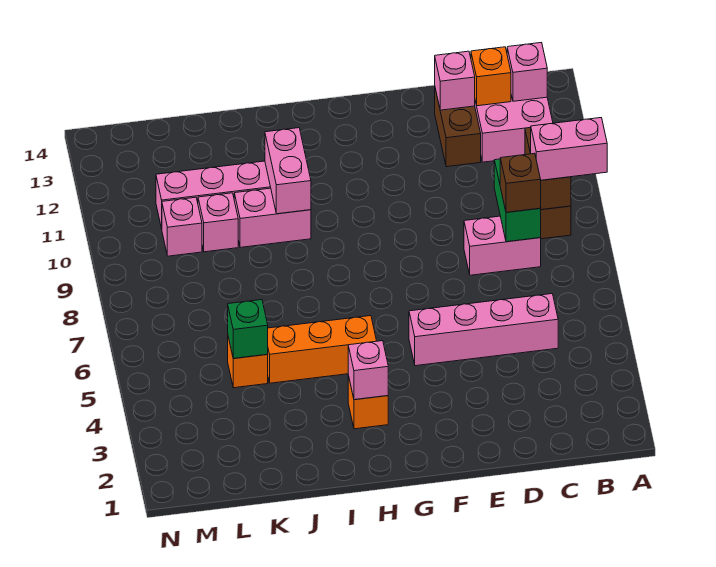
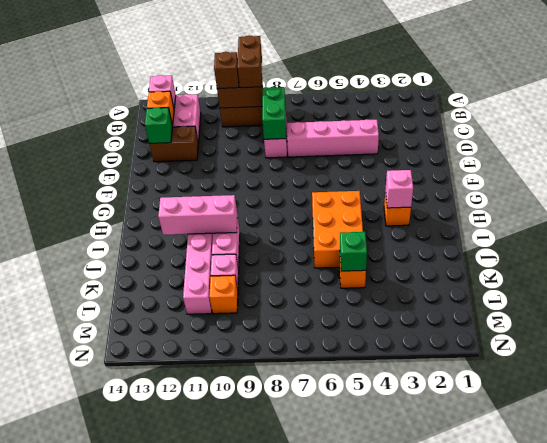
pink 1x2 brick [531,118,607,180] -> brown 1x2 brick [237,35,262,88]
pink 1x4 brick [409,294,558,366] -> pink 1x4 brick turned to [287,119,379,157]
green 1x2 brick [494,159,541,242] -> green 1x2 brick turned to [262,87,286,139]
brown 1x1 brick [500,153,541,212] -> brown 1x1 brick moved to [214,52,239,89]
pink 1x1 brick [435,51,475,110] -> green 1x1 brick [145,107,173,143]
orange 1x3 brick [267,316,376,383] -> orange 2x3 brick [312,191,363,268]
pink 1x2 brick [265,128,311,214] -> pink 1x3 brick [158,195,237,235]
pink 1x1 brick [162,197,202,256] -> orange 1x1 brick [209,275,238,314]

